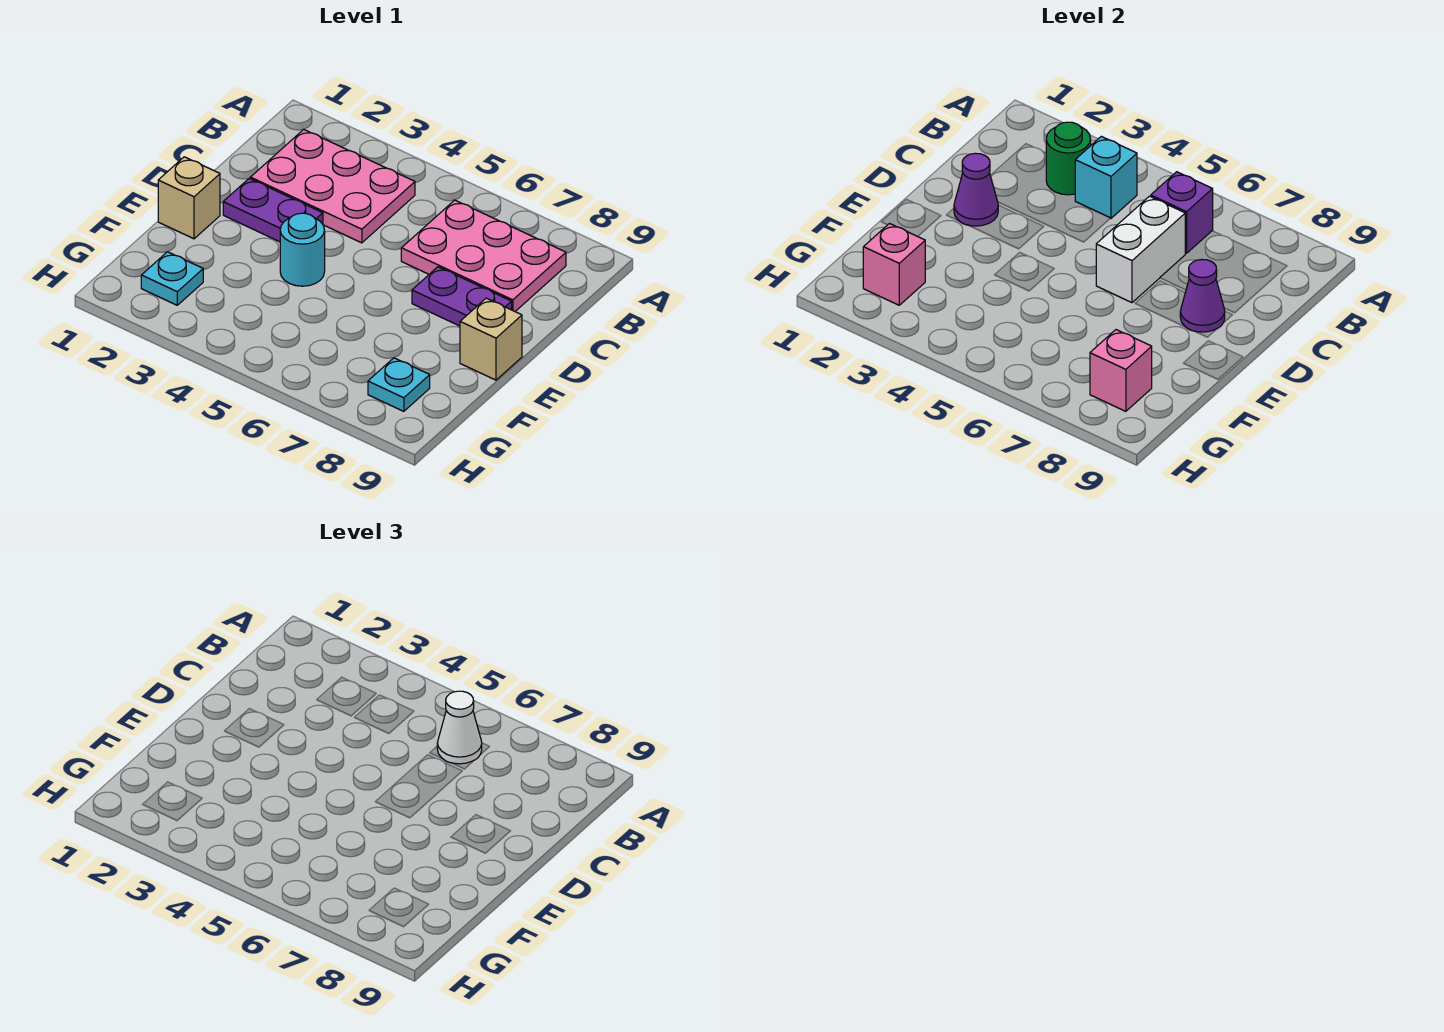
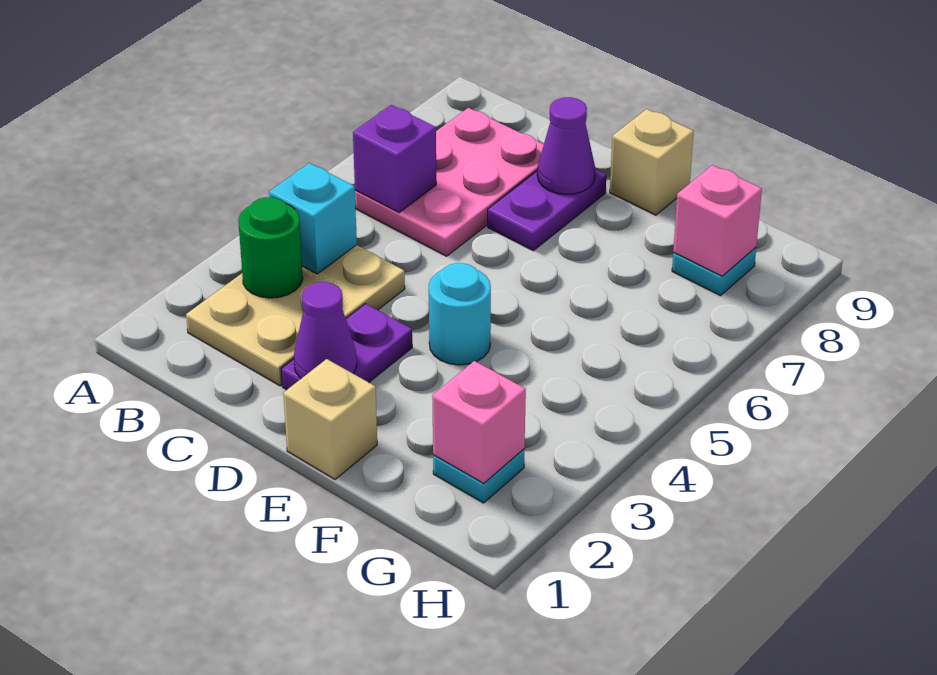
pink 2x3 plate [250,129,415,243] -> tan 2x3 plate [186,245,405,386]
white 1x1 cone [437,691,482,764] -> none
white 1x2 brick [1096,196,1185,303] -> none

